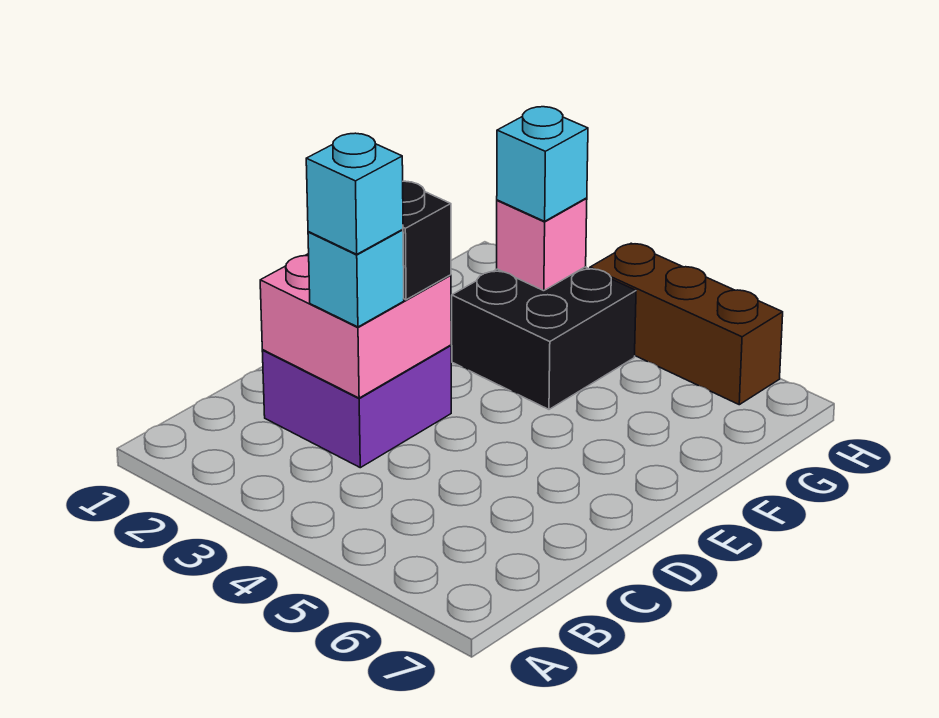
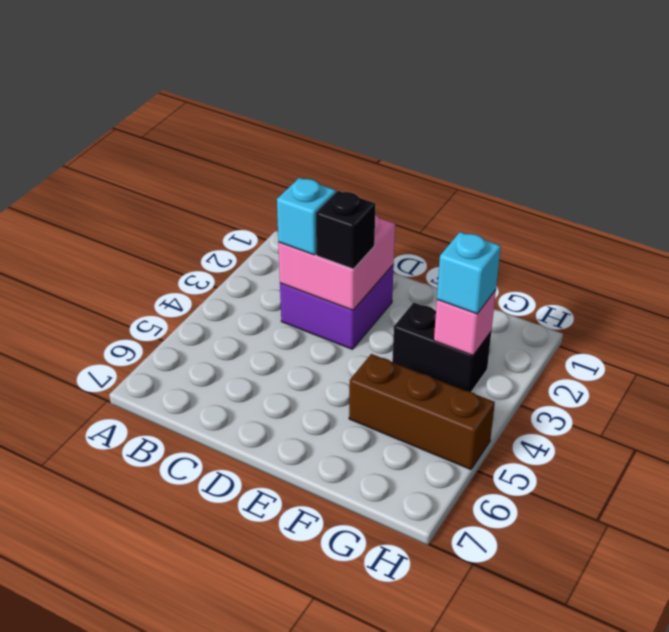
cyan 1x1 brick [306,133,403,254] -> none
black 2x2 brick [451,267,636,409] -> black 1x2 brick [392,303,491,392]
brown 1x3 brick [590,243,783,405] -> brown 1x3 brick turned to [349,354,495,470]

